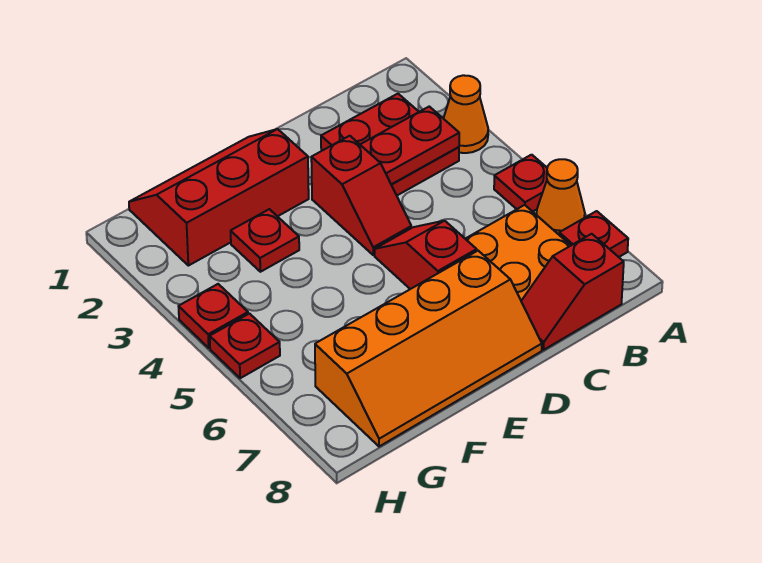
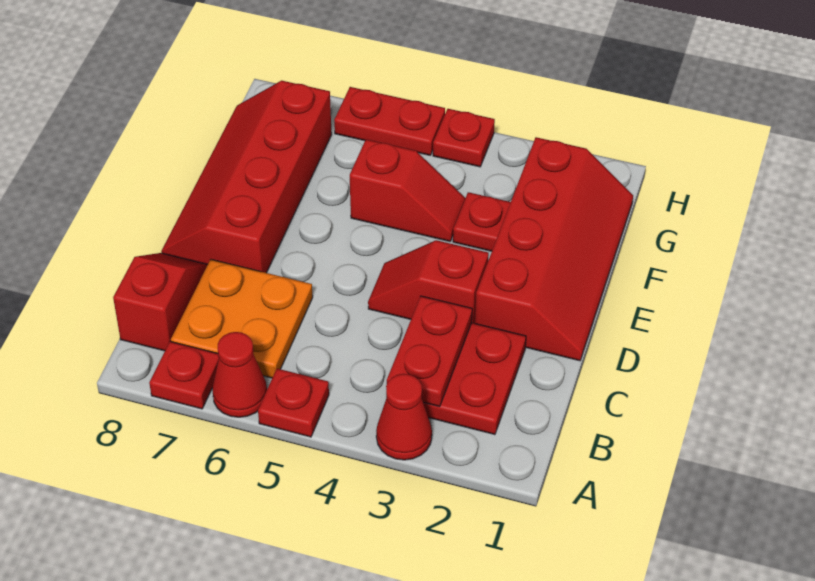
orange 1x1 cone [443,75,488,153] -> red 1x1 cone [376,374,432,460]
orange 1x1 cone [536,159,585,234] -> red 1x1 cone [212,332,267,417]
red 1x2 slope [375,221,477,289] -> red 1x2 slope moved to [350,139,465,241]
orange 2x4 slope [315,251,542,447] -> red 2x4 slope [161,81,332,273]
red 2x3 slope [129,129,309,266] -> red 2x4 slope [475,137,633,361]
red 1x1 plate [210,314,280,378] -> red 1x2 plate [334,87,445,155]

